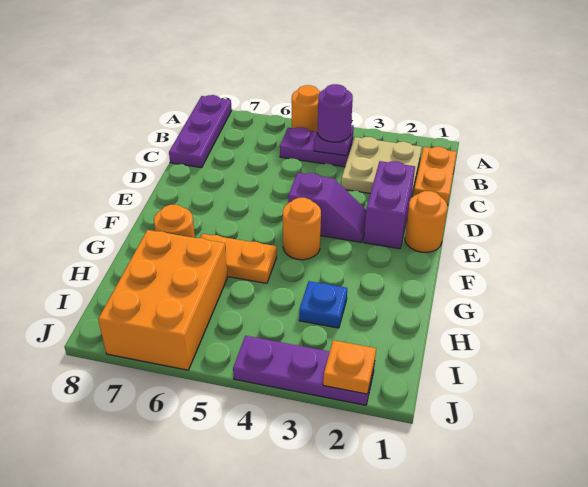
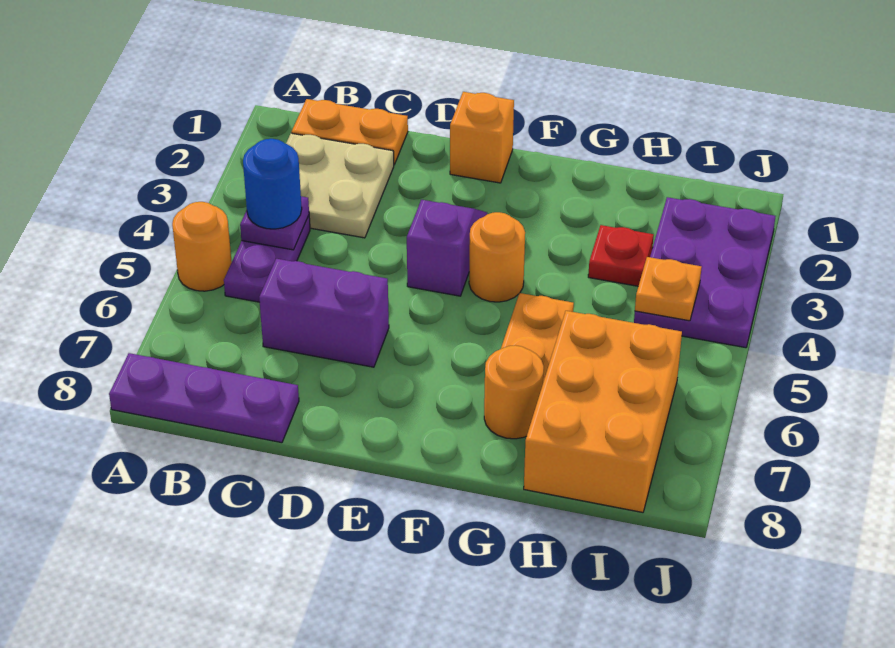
purple 1x1 round brick [317,84,353,142] -> blue 1x1 round brick [243,139,302,229]
purple 1x2 brick [364,161,415,249] -> purple 1x2 brick moved to [259,259,389,367]
orange 1x1 round brick [405,191,447,252] -> orange 1x1 brick [450,92,514,183]
blue 1x1 plate [299,281,347,328] -> red 1x1 plate [588,225,654,286]
orange 2x3 brick [98,230,227,370] -> orange 2x3 brick turned to [524,311,682,512]
purple 1x3 plate [233,336,375,405] -> purple 2x3 plate [634,197,775,348]
orange 1x1 plate [323,340,376,394] -> orange 1x1 plate moved to [635,257,702,321]

